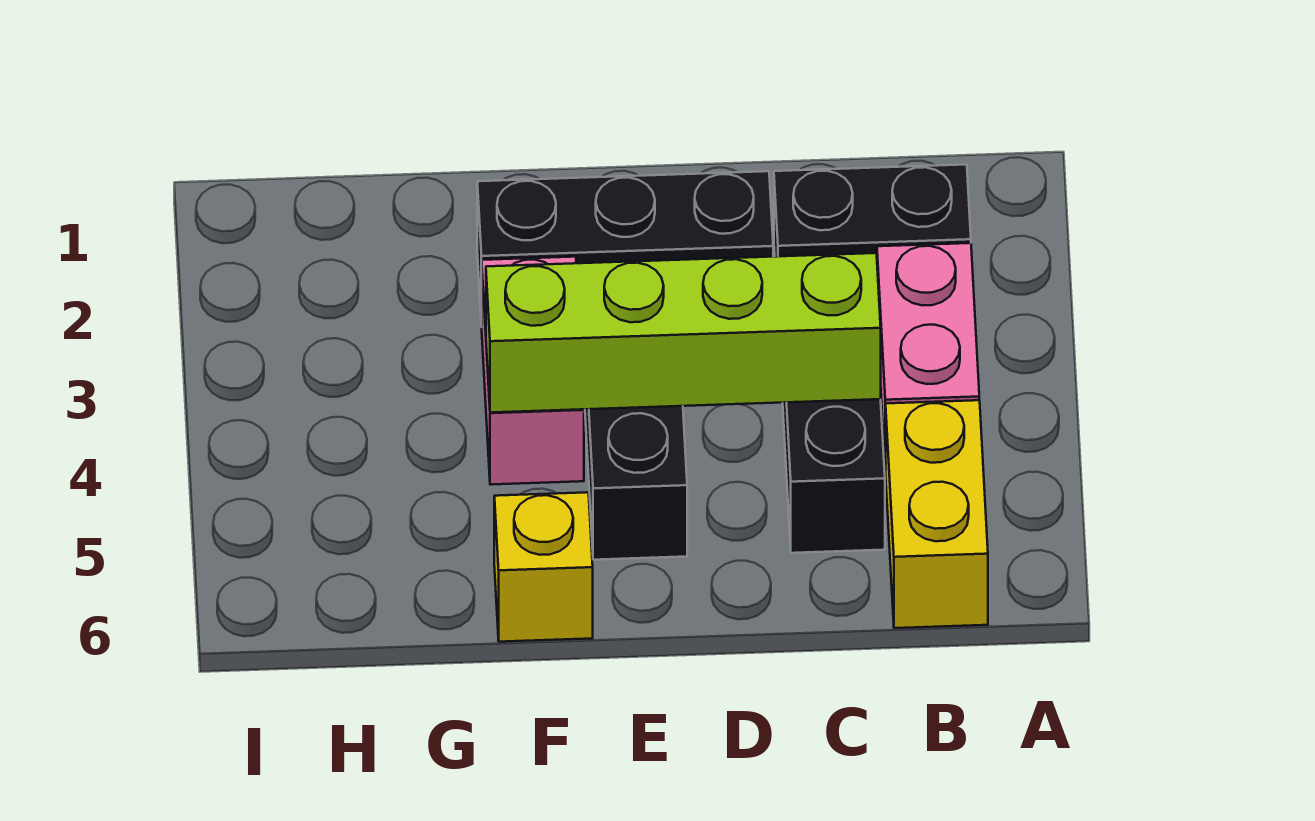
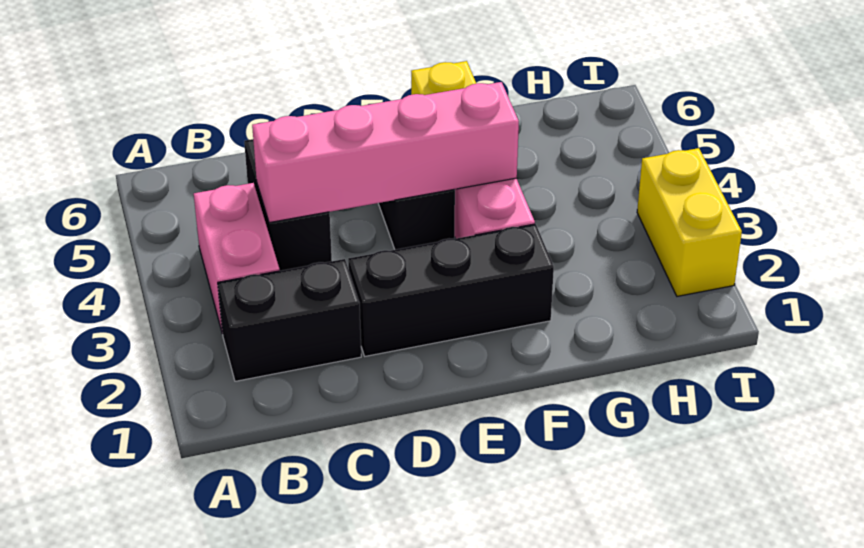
yellow 1x2 brick [886,400,988,628] -> yellow 1x2 brick moved to [637,148,742,296]
lime 1x4 brick [486,253,881,413] -> pink 1x4 brick [252,82,519,223]

